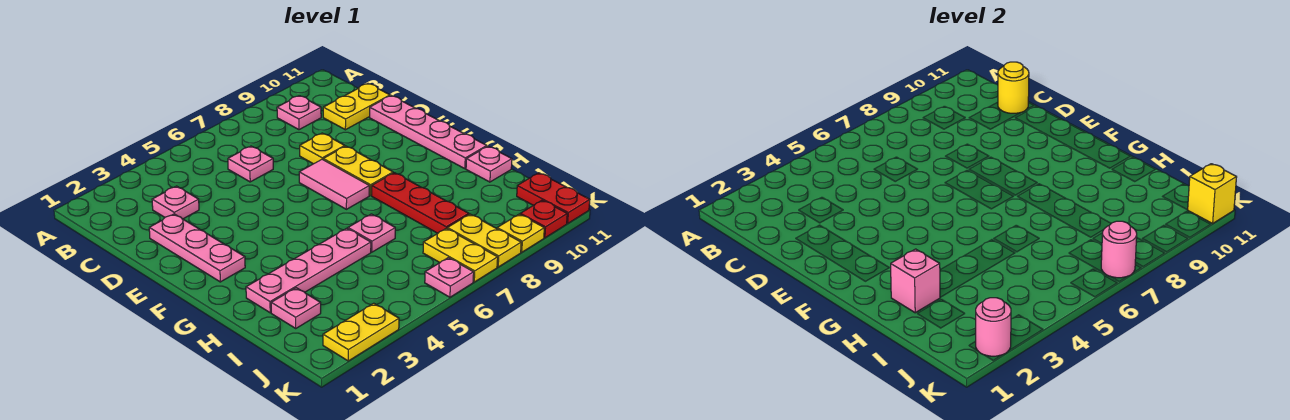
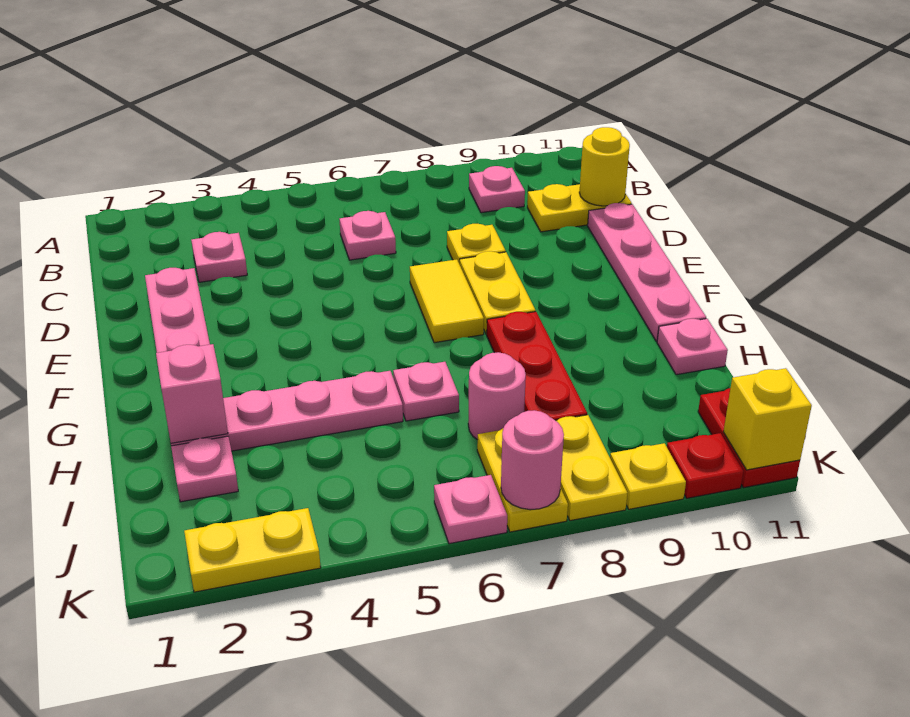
pink 1x2 tile [299,159,369,209] -> yellow 1x2 tile [410,259,484,343]
pink 1x1 round brick [976,298,1011,356] -> pink 1x1 round brick moved to [468,352,526,440]

